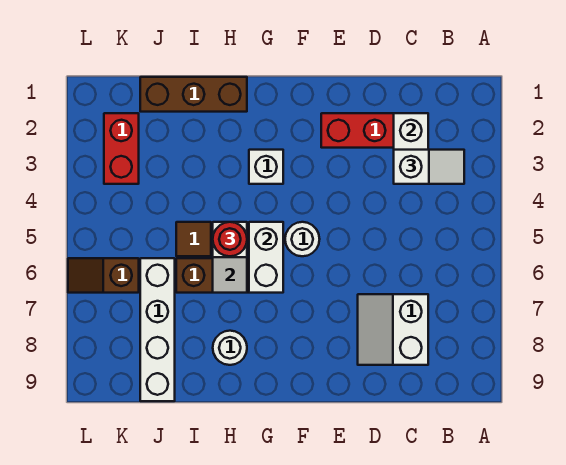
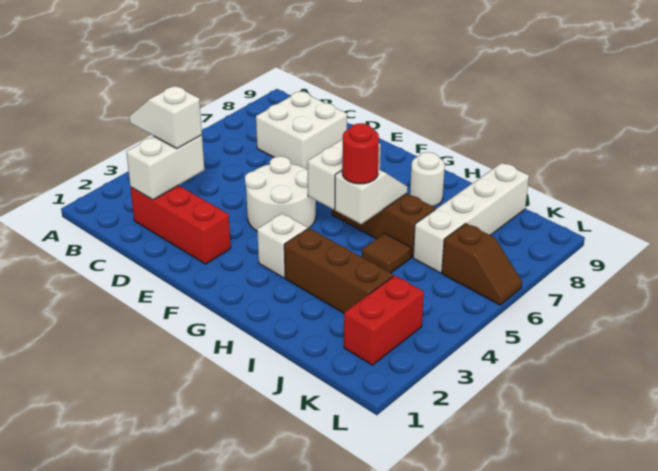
white 2x2 slope [358,294,428,365] -> white 2x2 brick [256,91,347,170]
white 1x1 round brick [285,222,320,256] -> white 2x2 round brick [245,156,316,231]
brown 1x3 brick [140,77,247,112] -> brown 1x3 brick moved to [284,228,393,313]

